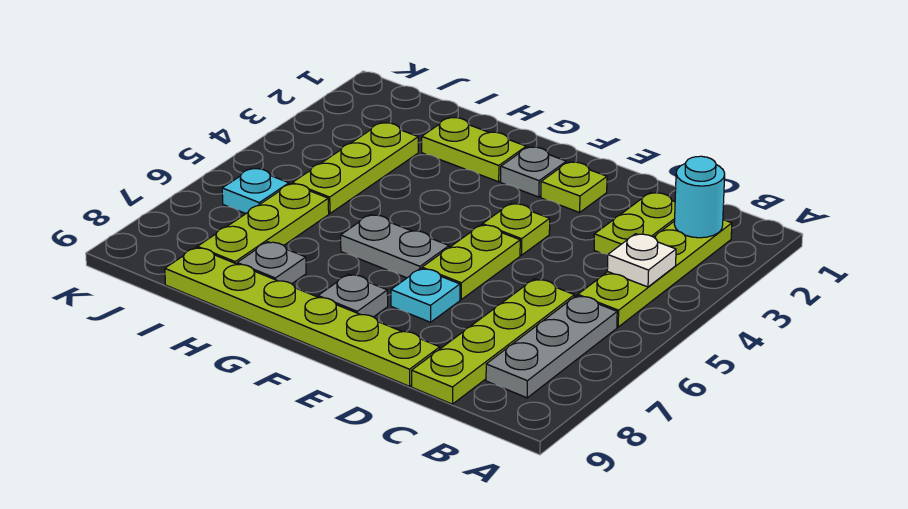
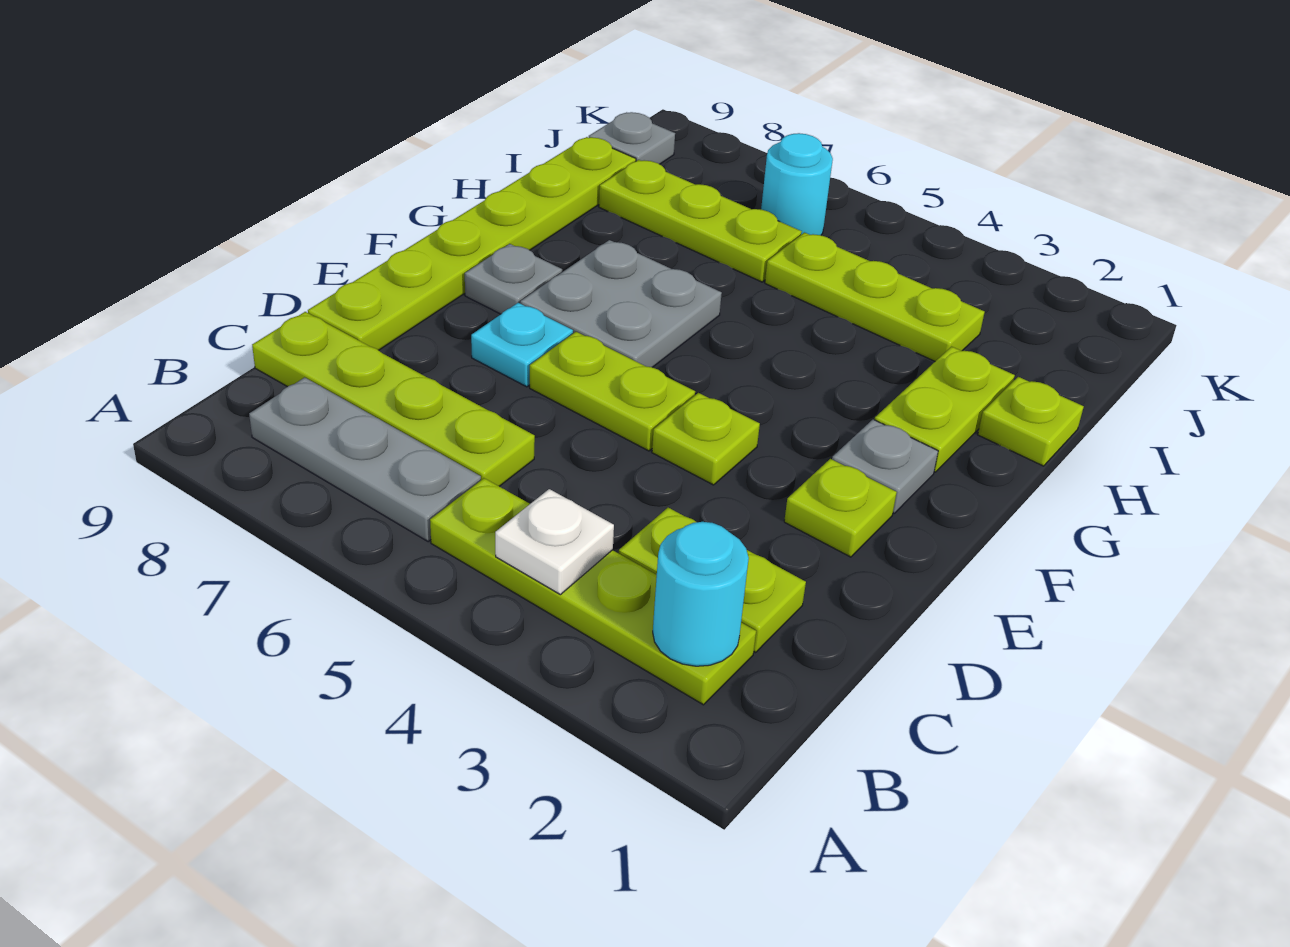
grey 1x2 plate [341,215,449,278] -> grey 2x2 plate [520,240,722,367]
none -> lime 1x1 plate [978,377,1084,466]
grey 1x1 plate [237,242,306,284] -> grey 1x1 plate moved to [589,112,675,164]
cyan 1x1 plate [222,169,289,214] -> cyan 1x1 round brick [761,133,833,235]

